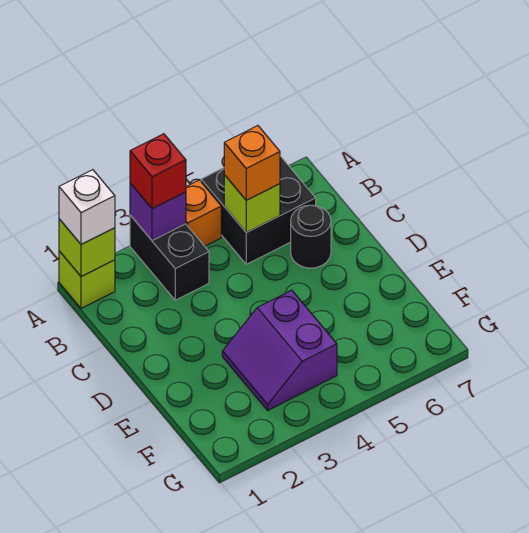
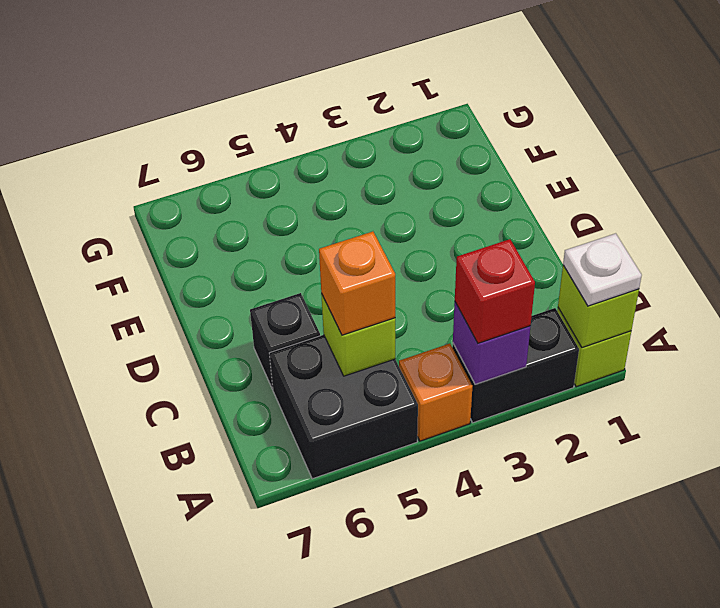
white 1x1 brick [59,170,115,244] -> white 1x1 plate [563,233,642,306]
black 1x2 brick [130,215,209,300] -> black 1x2 brick turned to [452,308,579,423]
black 1x1 round brick [291,205,331,268] -> black 1x1 brick [250,293,320,389]
purple 2x2 slope [222,290,337,410] -> none

